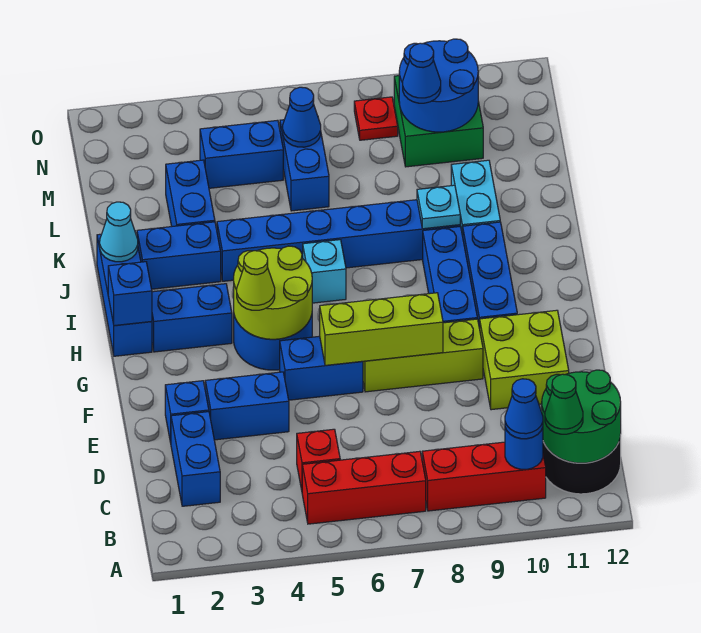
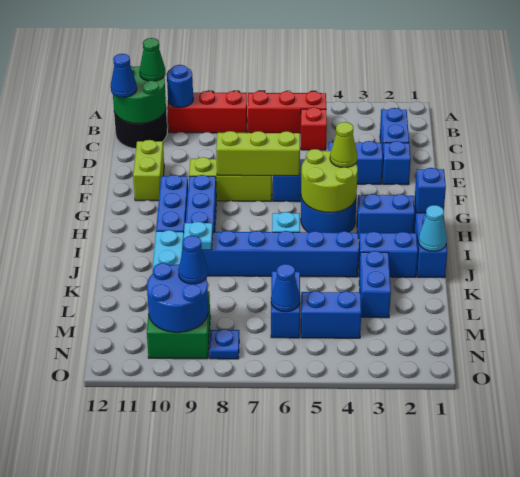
blue 1x1 cone [505,379,543,439] -> blue 1x1 cone moved to [111,54,137,97]
lime 2x2 brick [480,310,569,410] -> lime 1x2 brick [133,140,164,201]
red 1x1 plate [354,97,398,140] -> blue 1x1 plate [209,329,239,359]

